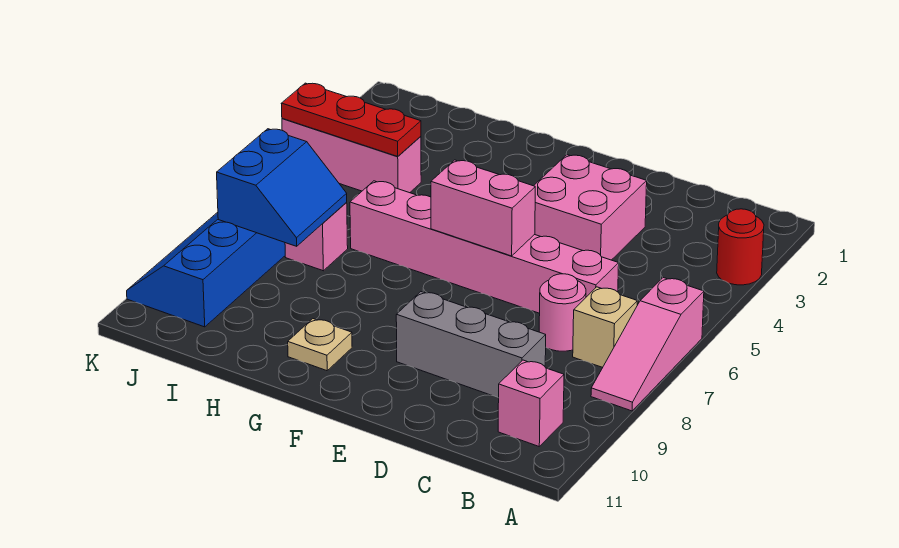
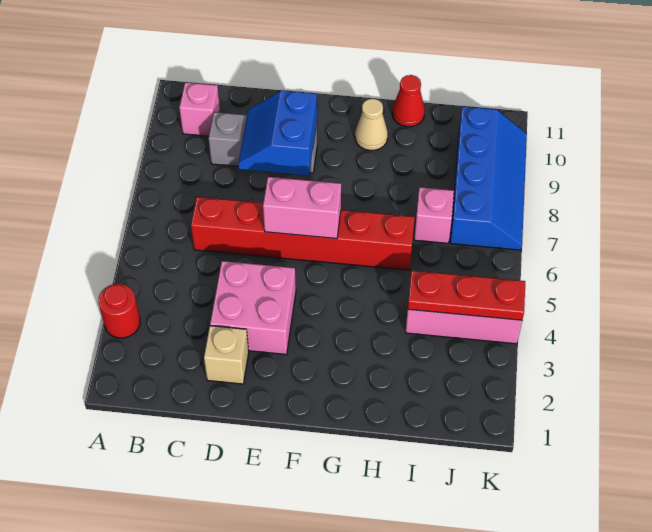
pink 1x3 slope [591,278,704,411] -> none
tan 1x1 brick [573,287,637,368] -> tan 1x1 brick moved to [204,326,249,384]
pink 1x6 brick [350,181,619,313] -> red 1x6 brick [191,197,415,270]
pink 1x1 round brick [539,274,586,351] -> none
tan 1x1 plate [288,319,352,371] -> tan 1x1 cone [355,99,388,150]
none -> red 1x1 cone [392,75,425,127]
blue 2x2 slope [217,129,347,246] -> blue 2x2 slope moved to [238,90,317,176]

